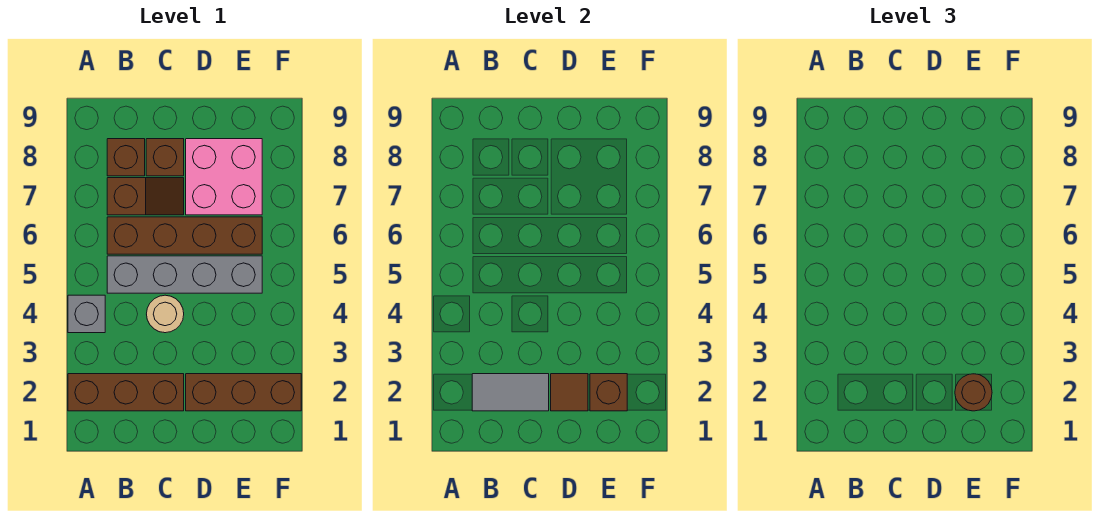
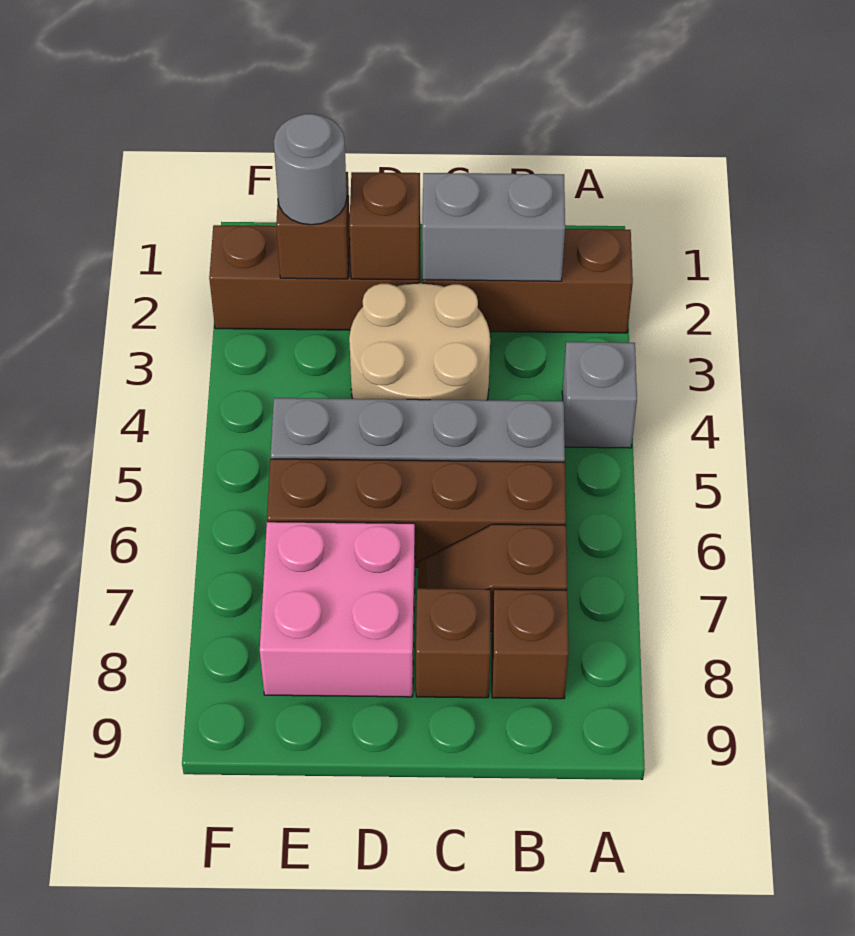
grey 1x2 tile [472,374,549,411] -> grey 1x2 brick [422,173,565,281]
tan 1x1 round brick [147,295,184,333] -> tan 2x2 round brick [349,283,490,400]
brown 1x1 tile [551,374,588,411] -> brown 1x1 brick [349,172,420,280]
brown 1x1 round brick [955,374,992,411] -> grey 1x1 round brick [274,114,347,225]

